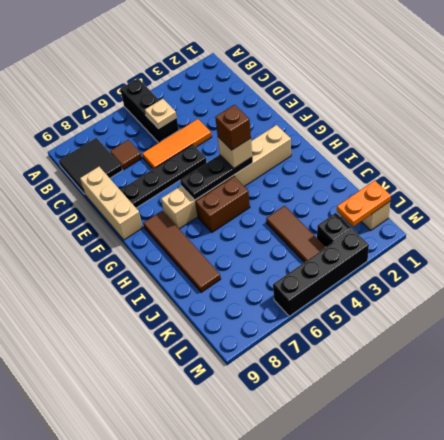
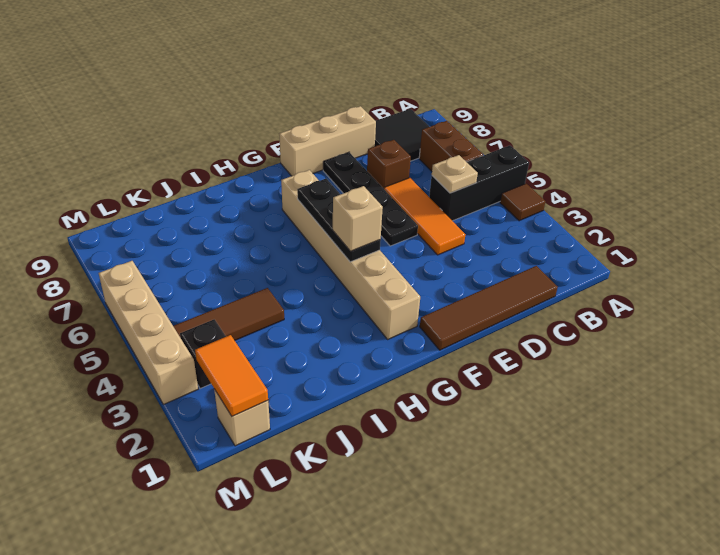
brown 1x1 tile [110,140,142,170] -> brown 1x1 tile moved to [500,184,546,221]
brown 1x1 brick [215,105,251,150] -> brown 1x1 brick moved to [367,140,411,189]
brown 1x4 tile [143,211,221,292] -> brown 1x4 tile moved to [420,266,558,350]
brown 1x2 brick [196,176,250,232] -> brown 1x2 brick moved to [419,121,483,171]
orange 1x2 plate [337,181,391,227] -> orange 1x2 tile [195,335,268,416]
black 1x4 brick [273,229,369,316] -> tan 1x4 brick [99,261,198,404]

